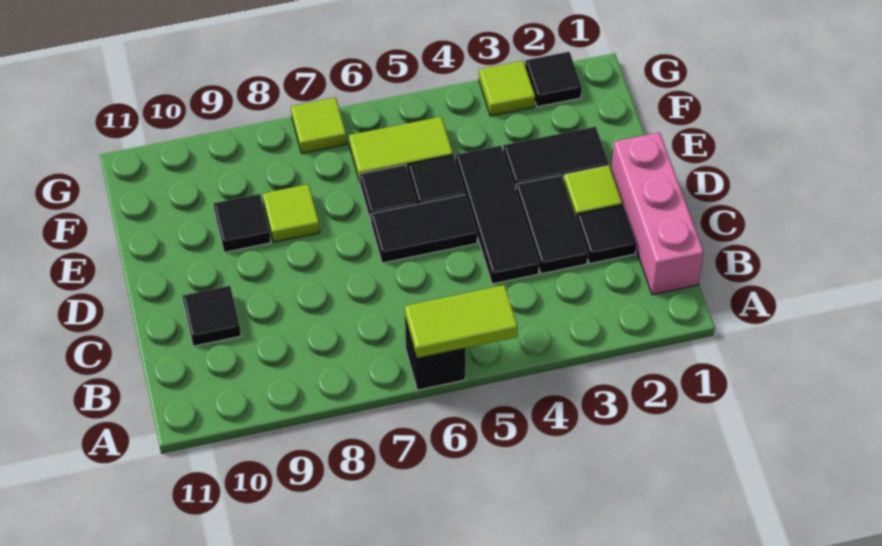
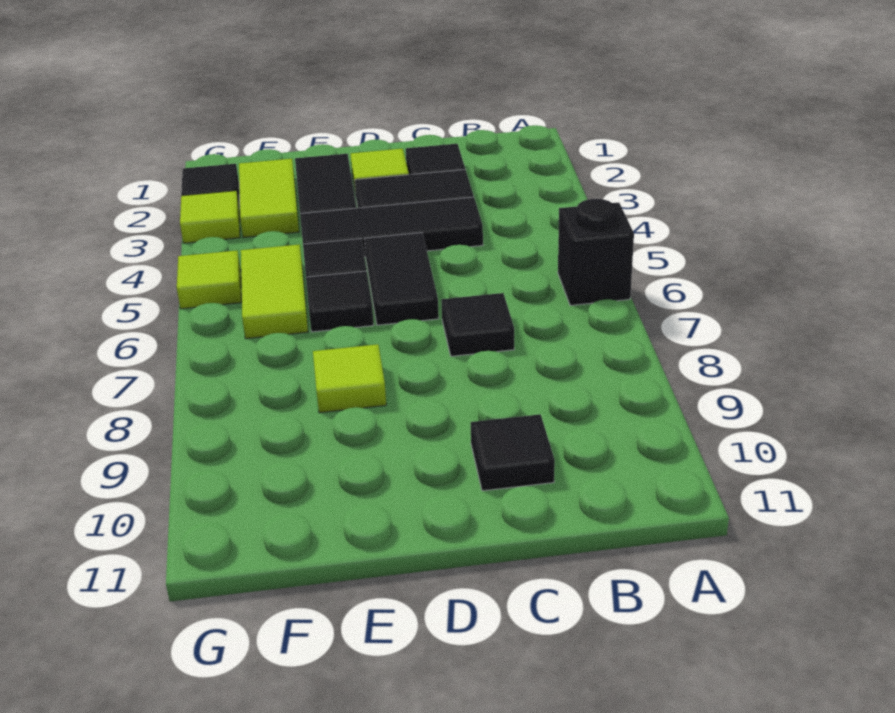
lime 1x2 tile [405,285,518,358] -> lime 1x2 tile moved to [239,159,299,238]
pink 1x3 brick [611,132,704,295] -> none
black 1x1 tile [214,194,271,252] -> black 1x1 tile moved to [441,293,514,356]
lime 1x1 tile [291,97,347,154] -> lime 1x1 tile moved to [177,250,241,309]

